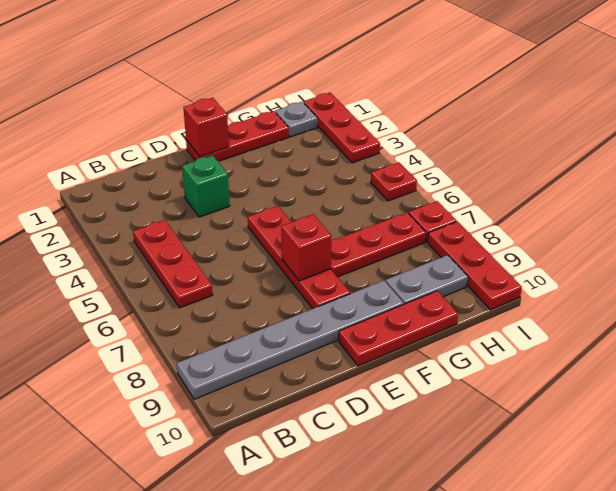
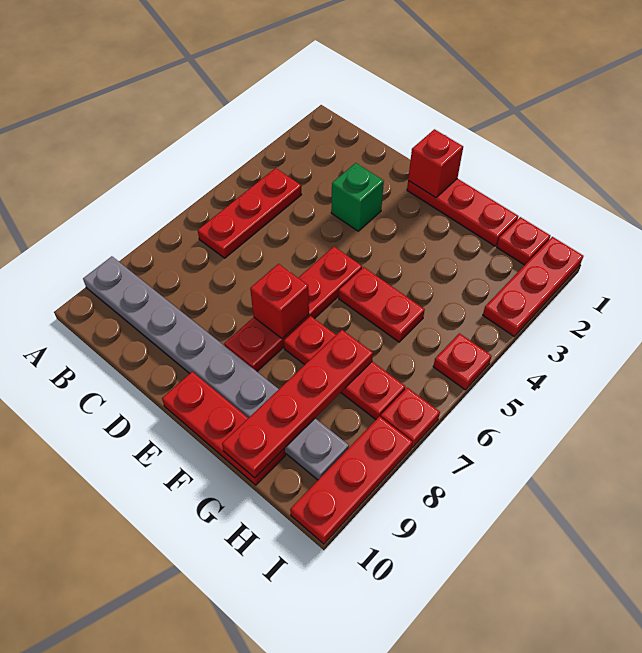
none -> red 1x2 plate [339,267,425,342]
none -> red 1x4 plate [222,330,373,478]
grey 1x1 plate [275,102,317,137] -> red 1x1 plate [497,217,550,265]

